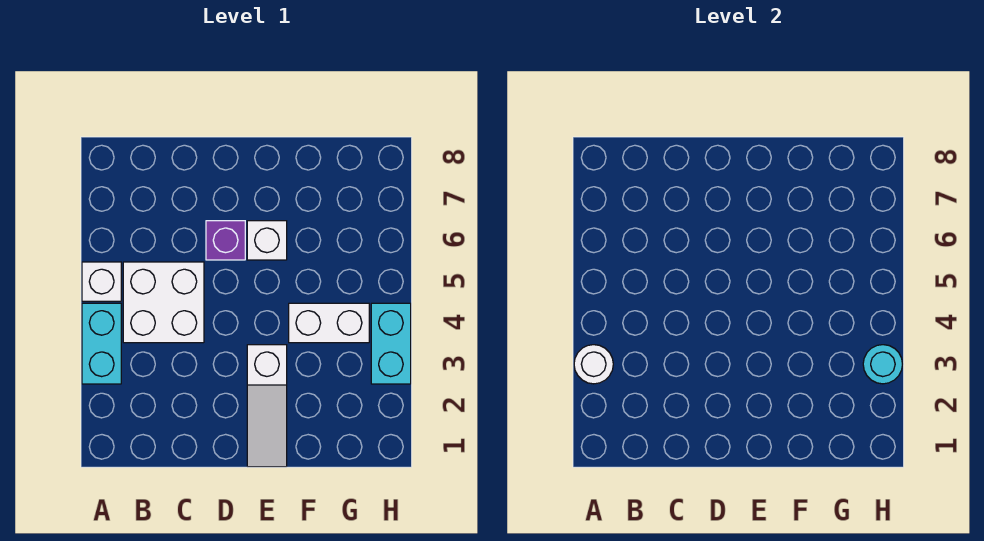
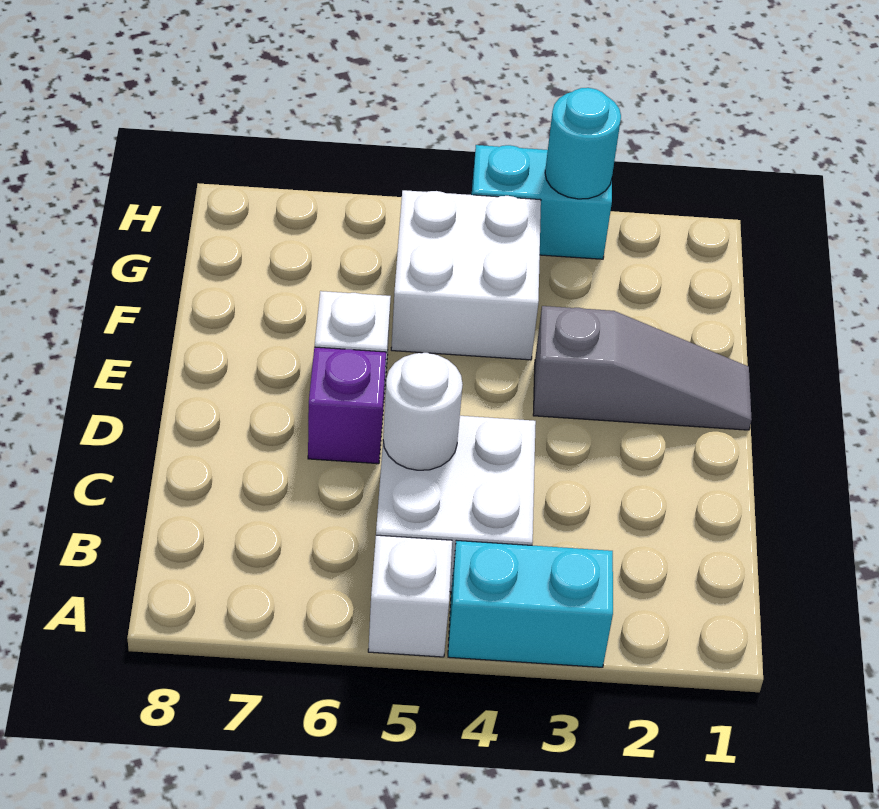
white 1x1 round brick [574,345,613,384] -> white 1x1 round brick moved to [383,353,463,470]
white 1x3 slope [247,345,287,467] -> grey 1x3 slope [533,306,752,430]
white 1x2 brick [289,303,369,343] -> white 2x2 brick [391,190,541,360]

